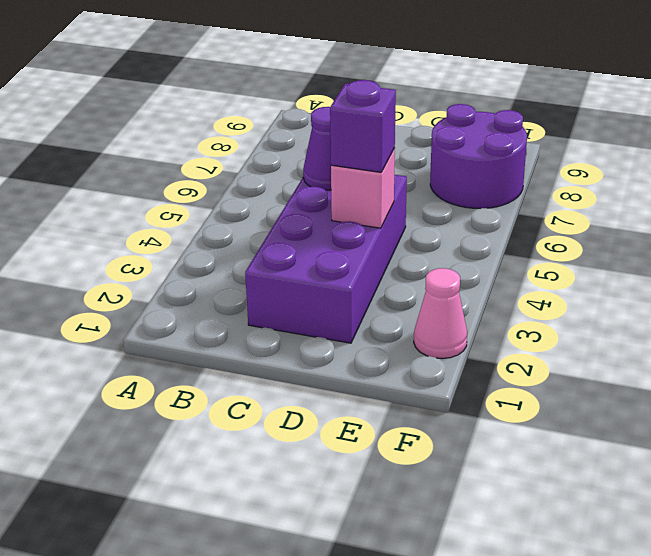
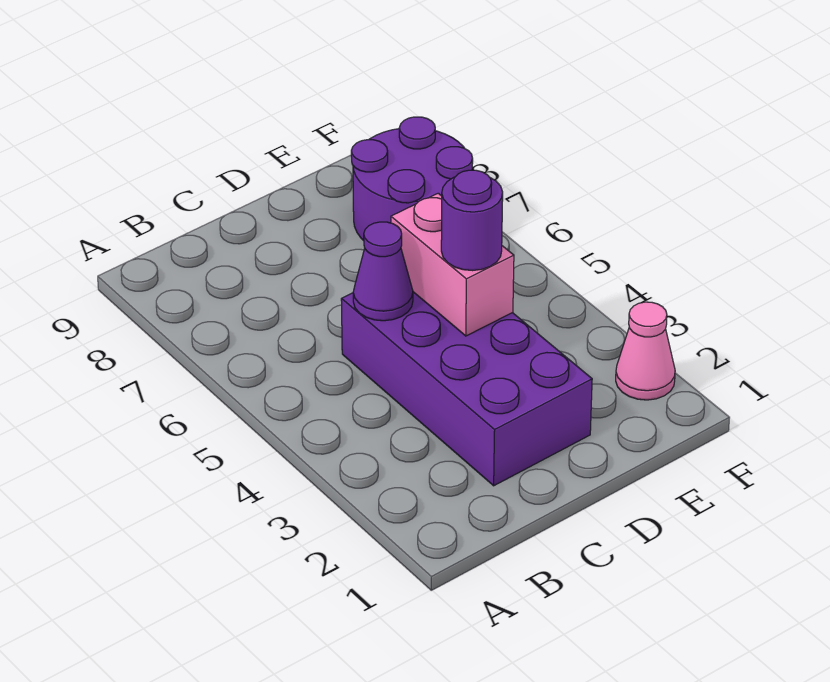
pink 1x1 brick [331,148,395,228] -> pink 1x2 brick [391,193,514,336]
purple 1x1 brick [330,80,396,172] -> purple 1x1 round brick [441,170,503,271]

